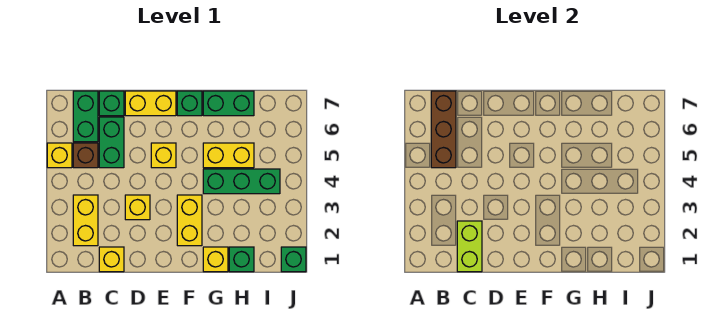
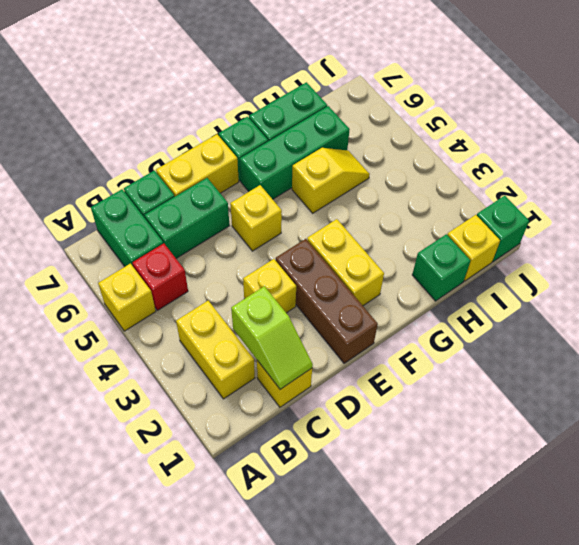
brown 1x1 brick [73,143,98,168] -> red 1x1 brick [132,243,188,310]
brown 1x3 brick [431,91,456,168] -> brown 1x3 brick moved to [276,239,378,363]
lime 1x2 brick [457,221,482,272] -> lime 1x2 slope [231,286,313,389]
green 1x2 brick [99,117,124,168] -> green 1x2 brick turned to [145,178,229,258]
yellow 1x1 brick [203,247,228,272] -> yellow 1x1 brick moved to [447,215,500,281]
green 1x3 brick [203,169,280,194] -> green 1x3 brick moved to [240,106,350,199]
yellow 1x2 brick [203,143,254,168] -> yellow 1x2 slope [292,148,370,213]

